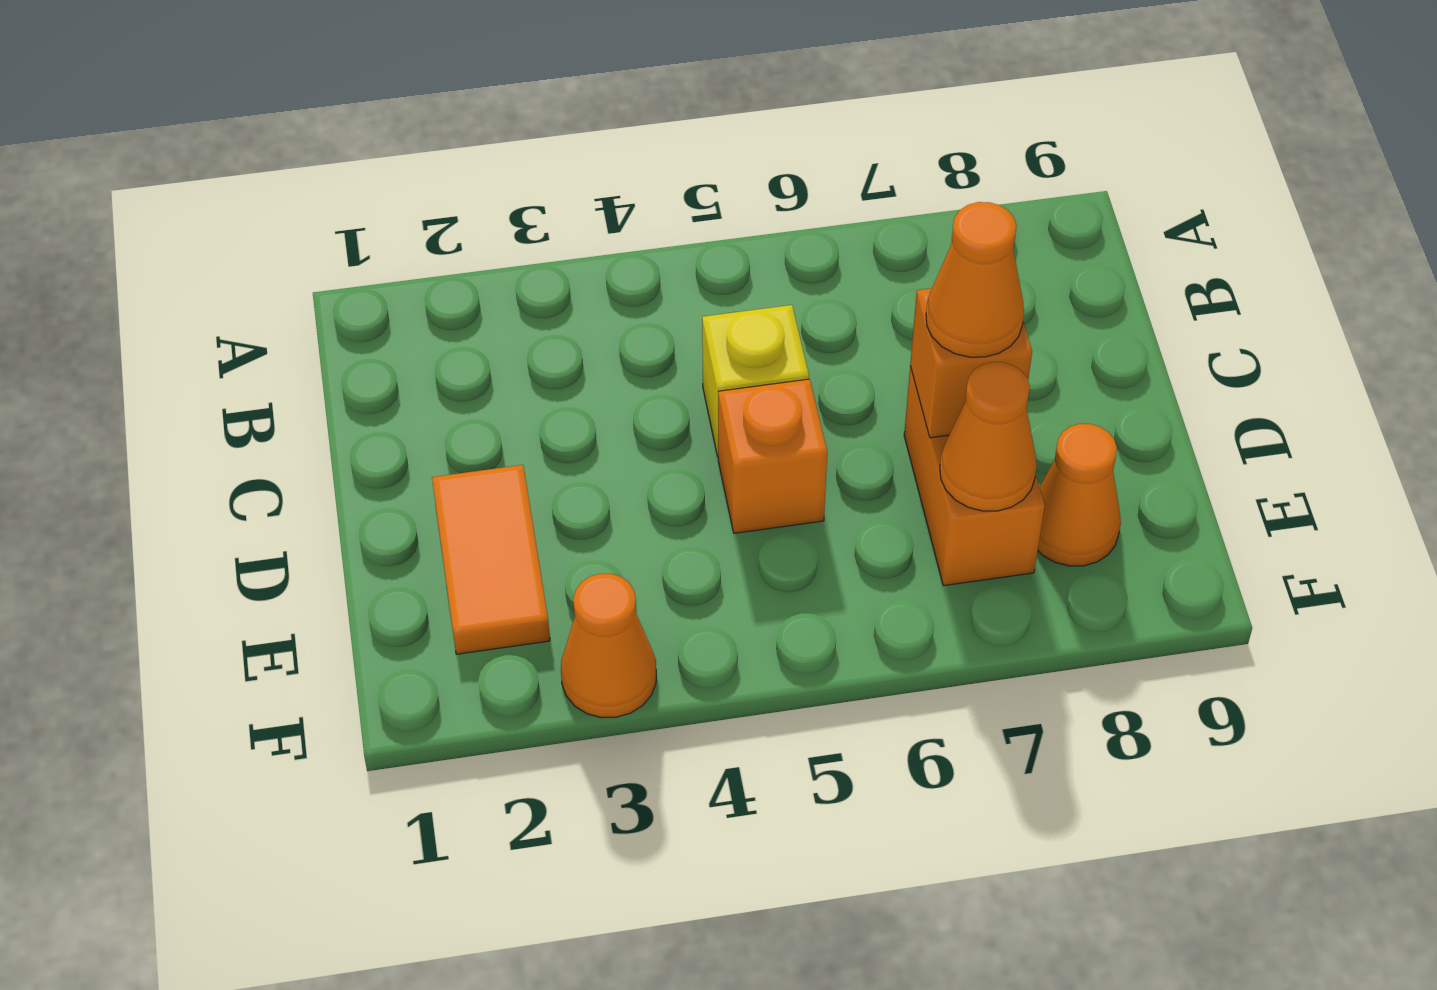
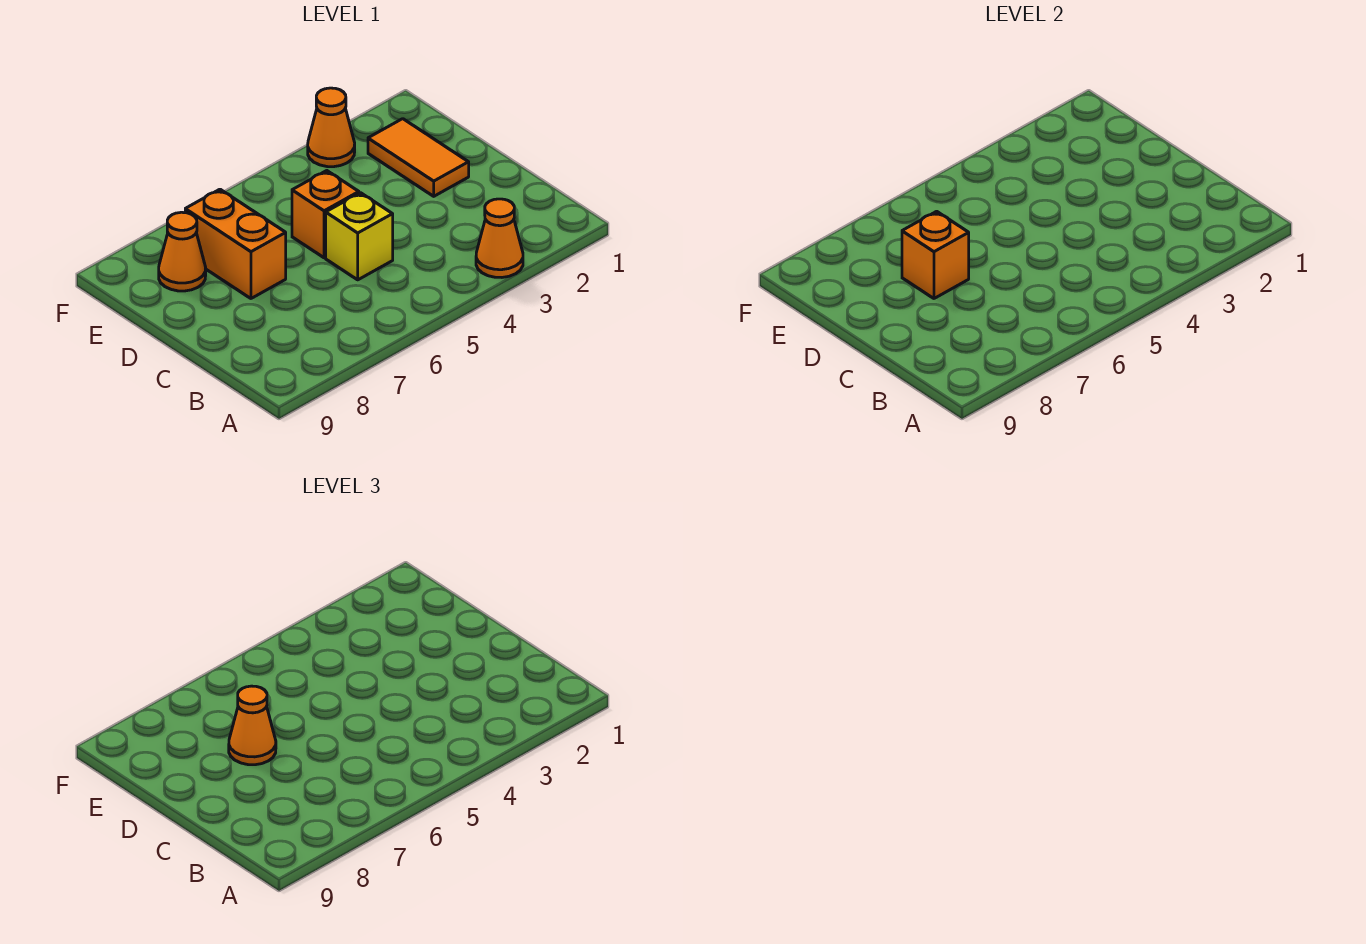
orange 1x1 cone [940,362,1037,511] -> orange 1x1 cone moved to [476,199,523,277]

